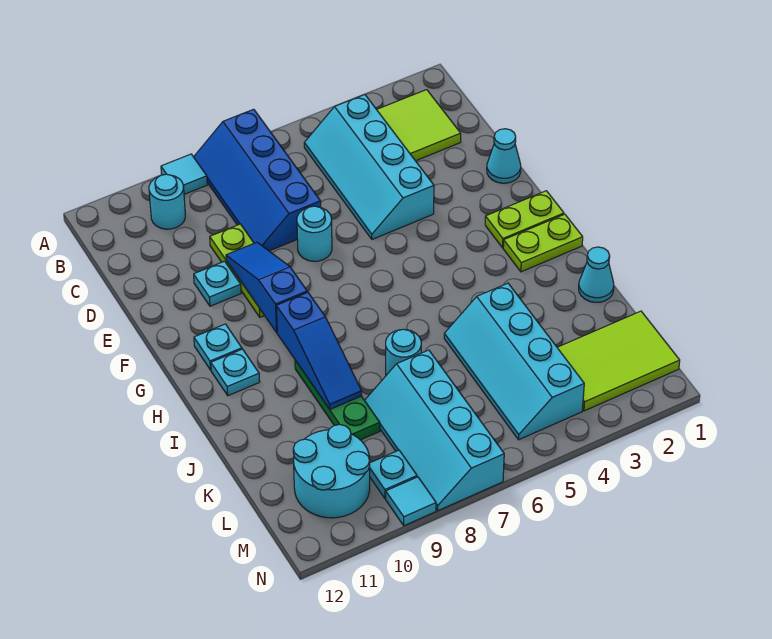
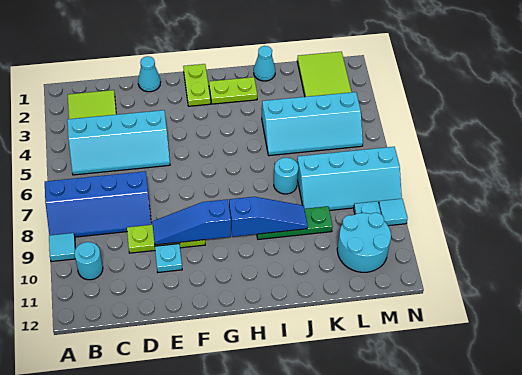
cyan 1x1 round brick [297,206,332,261] -> none
cyan 1x1 plate [194,324,242,370] -> none
lime 1x2 plate [503,214,583,272] -> lime 1x2 plate turned to [209,77,257,104]
cyan 1x1 plate [211,349,260,396] -> none

